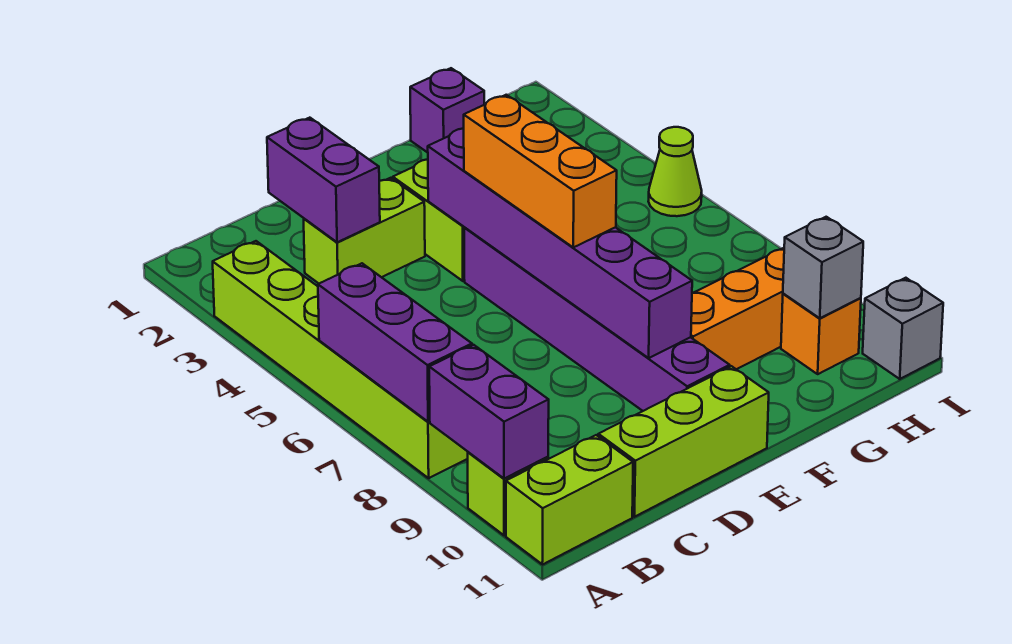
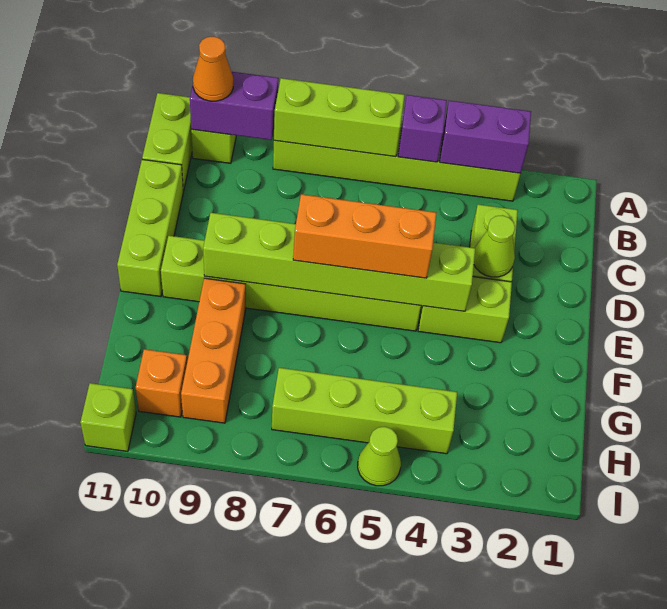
purple 1x3 brick [318,263,472,422] -> lime 1x3 brick [274,78,405,157]
none -> orange 1x1 cone [193,37,233,101]
purple 1x2 brick [267,118,380,242] -> purple 1x2 brick moved to [440,101,531,173]
none -> lime 1x1 cone [474,215,515,277]
purple 1x6 brick [428,128,692,358] -> lime 1x6 brick [203,213,475,311]
purple 1x6 brick [464,227,730,411] -> lime 1x6 brick [161,236,421,331]
purple 1x1 brick [410,68,484,153] -> purple 1x1 brick moved to [398,95,447,162]
none -> lime 1x4 brick [272,368,457,454]
grey 1x1 brick [783,217,863,318] -> none
grey 1x1 brick [863,278,943,379] -> lime 1x1 brick [80,383,136,451]

